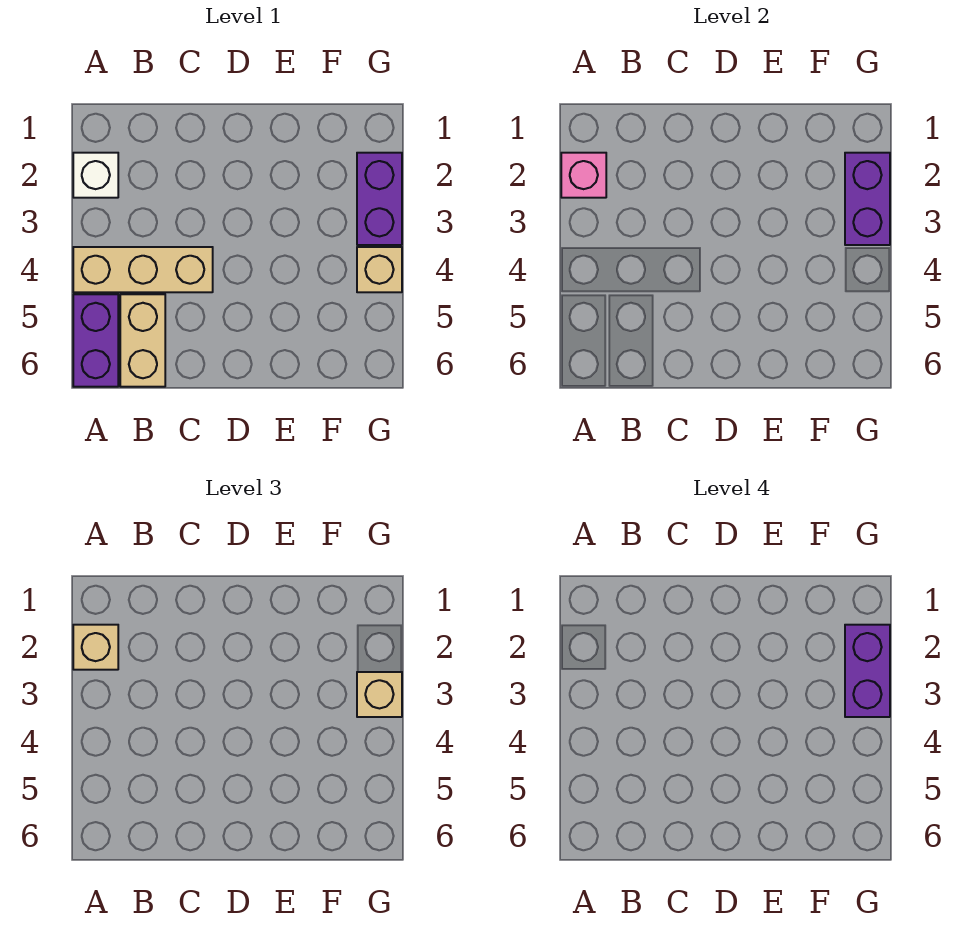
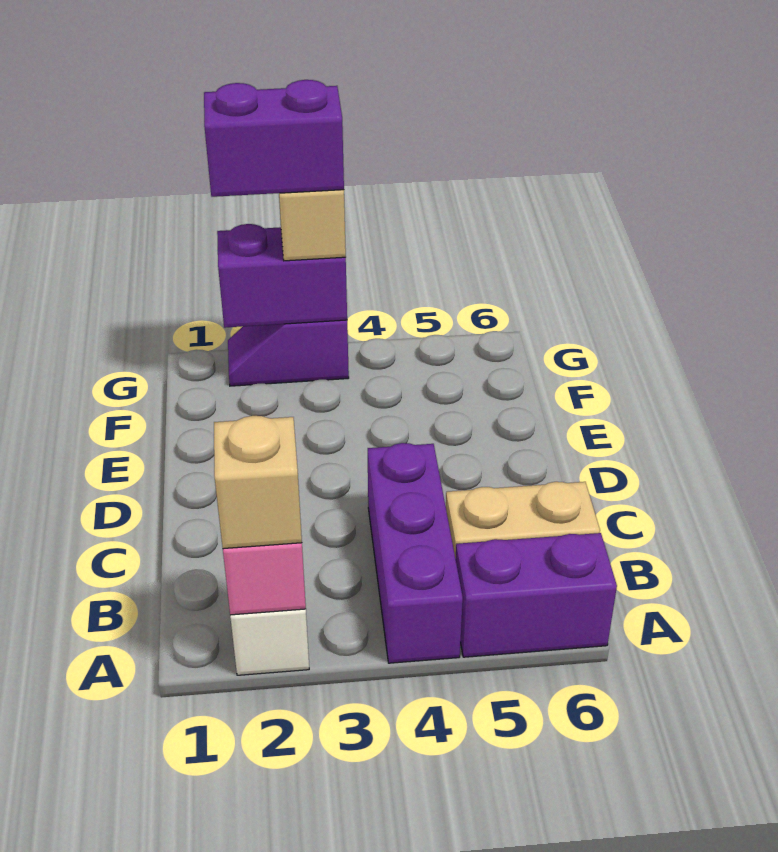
tan 1x3 brick [73,247,213,292] -> purple 1x3 brick [368,443,463,663]
purple 1x2 brick [357,153,402,245] -> purple 1x2 slope [228,320,349,386]
tan 1x1 brick [357,247,402,292] -> none

